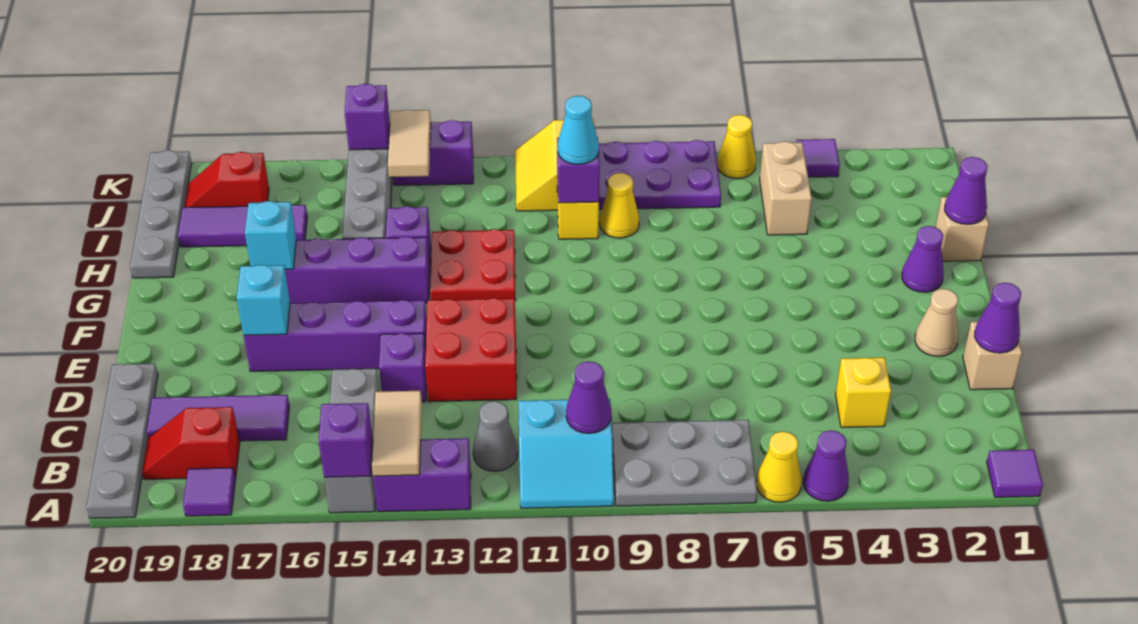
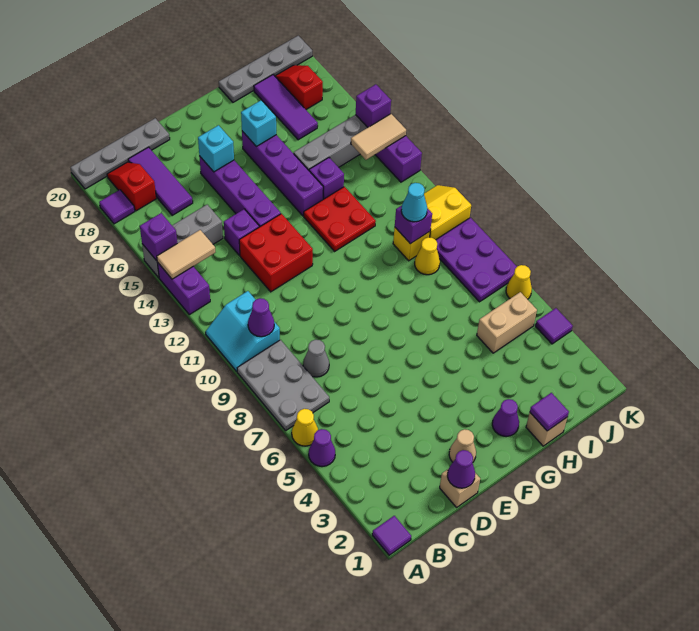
grey 1x1 cone [473,401,518,471] -> grey 1x1 cone moved to [303,340,329,377]
yellow 1x1 brick [836,358,891,427] -> none
purple 1x1 cone [945,157,987,224] -> purple 1x1 tile [530,393,569,431]

